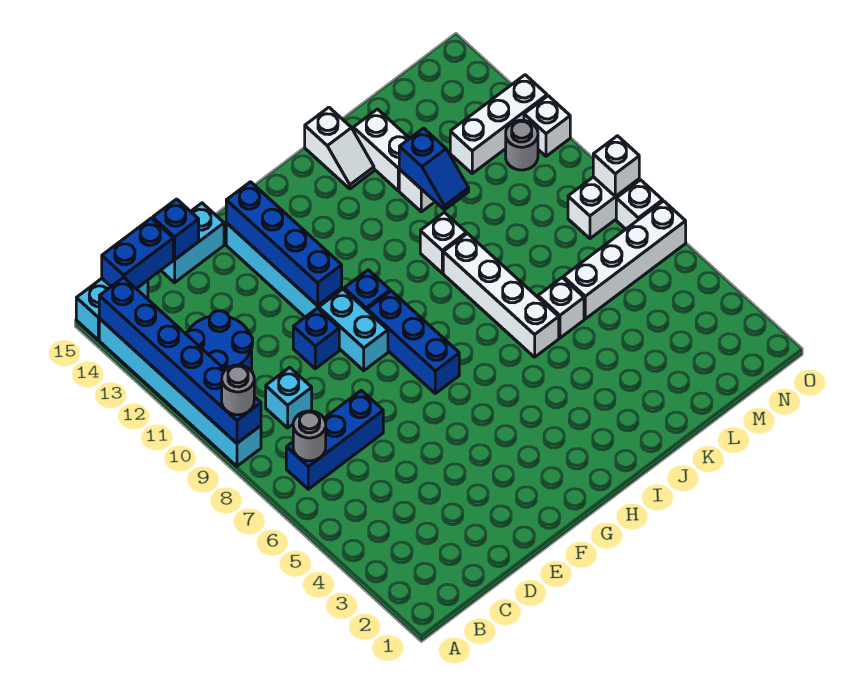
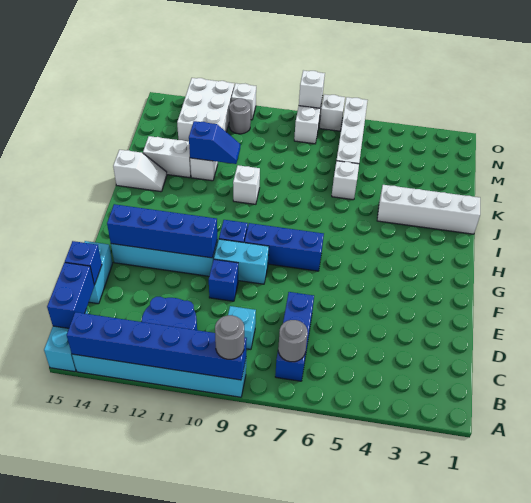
white 1x4 brick [443,234,559,357] -> white 1x4 brick moved to [377,185,480,234]
white 1x3 brick [450,75,547,173] -> white 2x3 brick [177,78,234,141]

